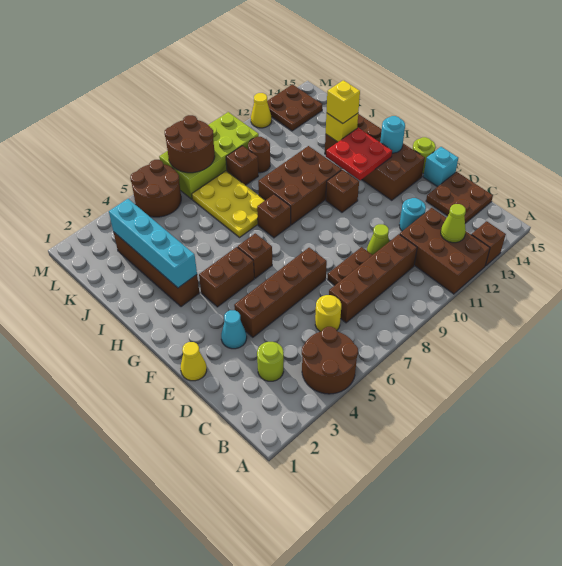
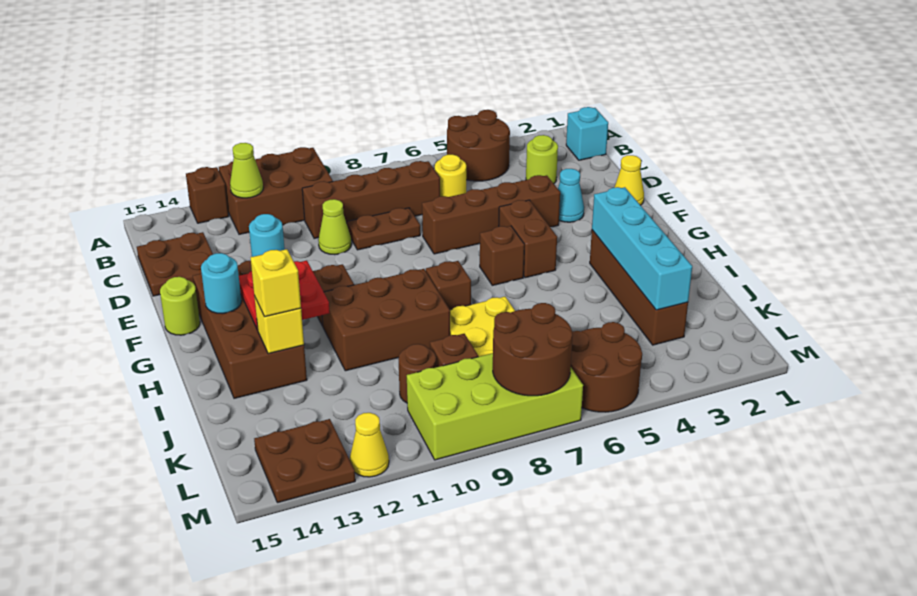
brown 2x3 brick [400,208,490,294] -> brown 2x3 brick turned to [219,147,333,234]
cyan 1x1 brick [423,147,458,187] -> cyan 1x1 brick moved to [566,107,608,160]
brown 1x2 brick [199,247,254,307] -> brown 1x2 brick turned to [499,200,557,278]

